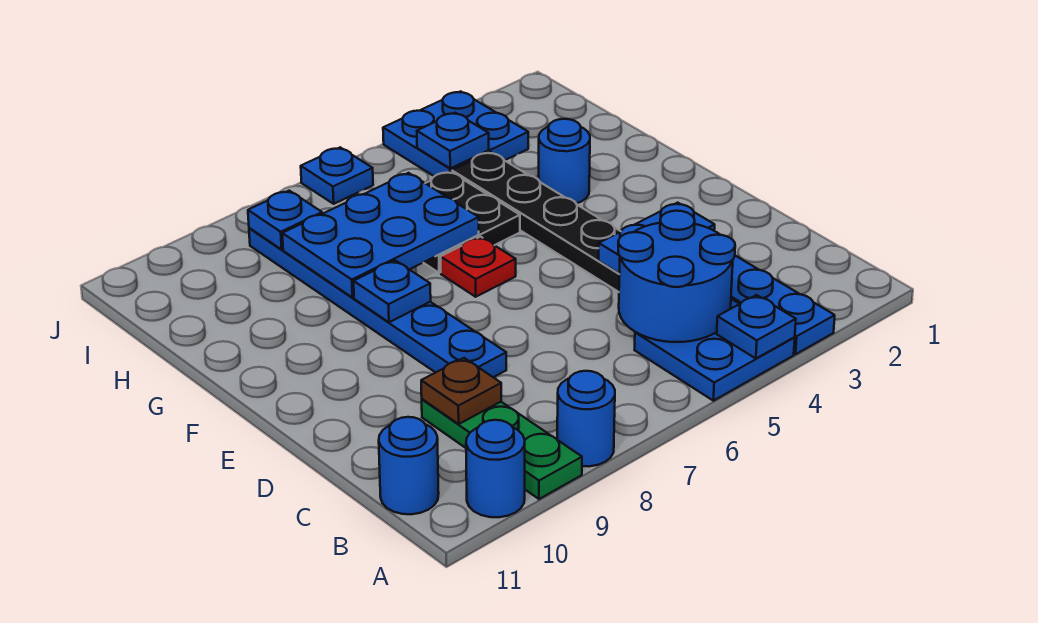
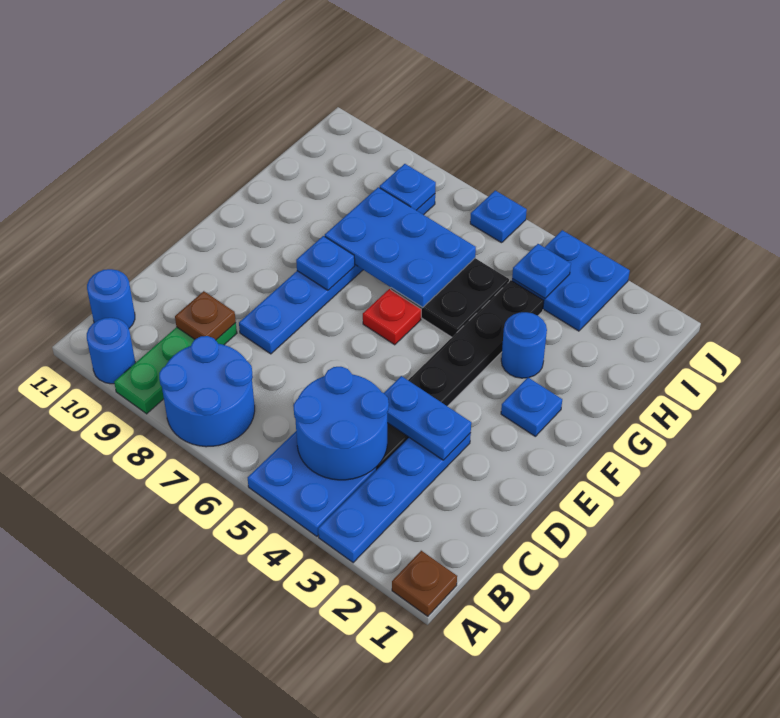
none -> brown 1x1 plate [392,551,457,616]
blue 1x1 plate [717,295,796,359] -> blue 1x1 plate moved to [501,378,562,436]
blue 1x1 round brick [557,371,615,466] -> blue 2x2 round brick [159,336,255,447]

